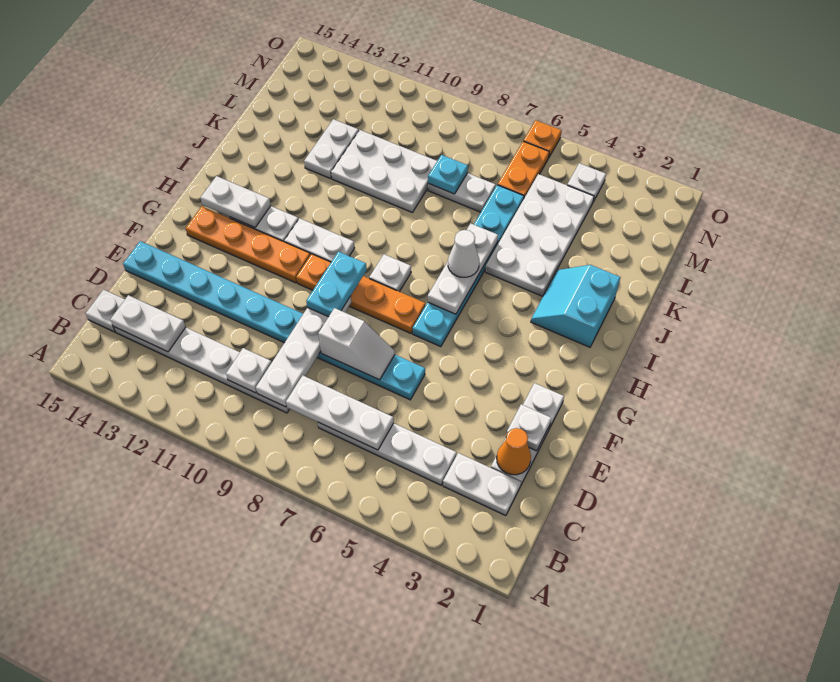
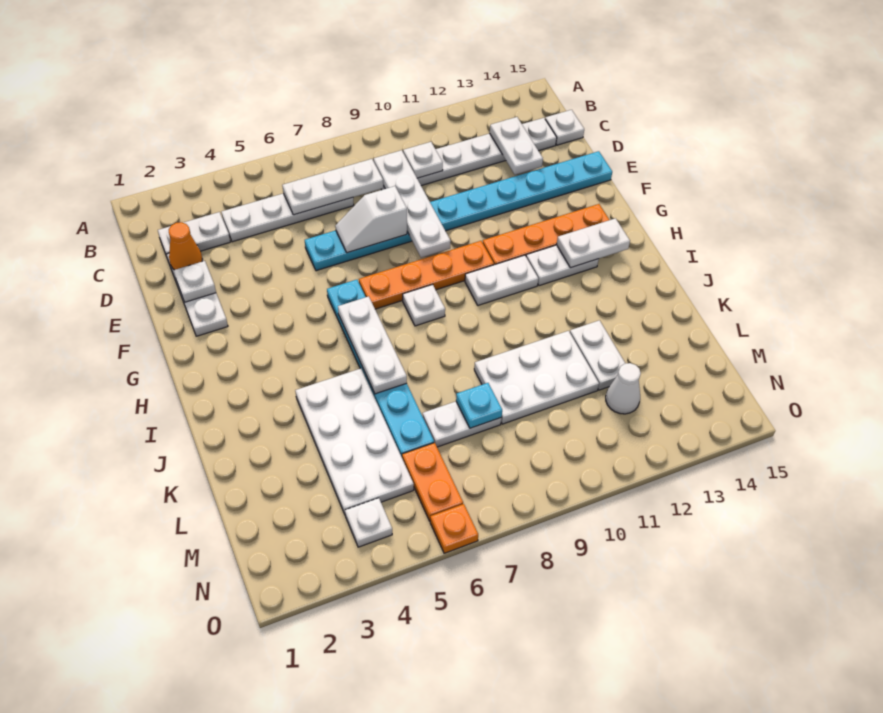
white 1x2 plate [110,295,185,352] -> white 1x2 plate turned to [490,117,543,175]
cyan 1x2 plate [306,252,367,317] -> none
cyan 2x2 slope [531,265,620,347] -> none
white 1x1 cone [448,230,479,277] -> white 1x1 cone moved to [606,363,641,414]

